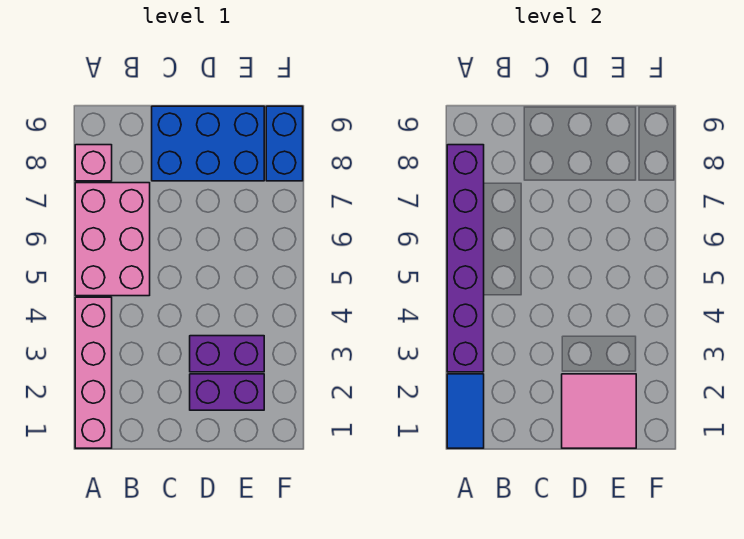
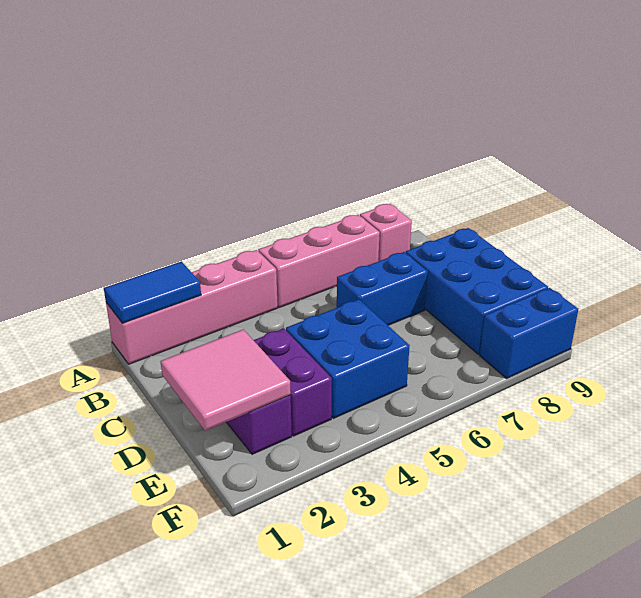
purple 1x6 brick [447,145,484,372] -> none
pink 2x3 brick [75,183,150,296] -> pink 1x3 brick [258,215,380,307]
none -> blue 1x2 brick [337,252,428,325]
none -> blue 2x2 brick [286,299,410,418]

